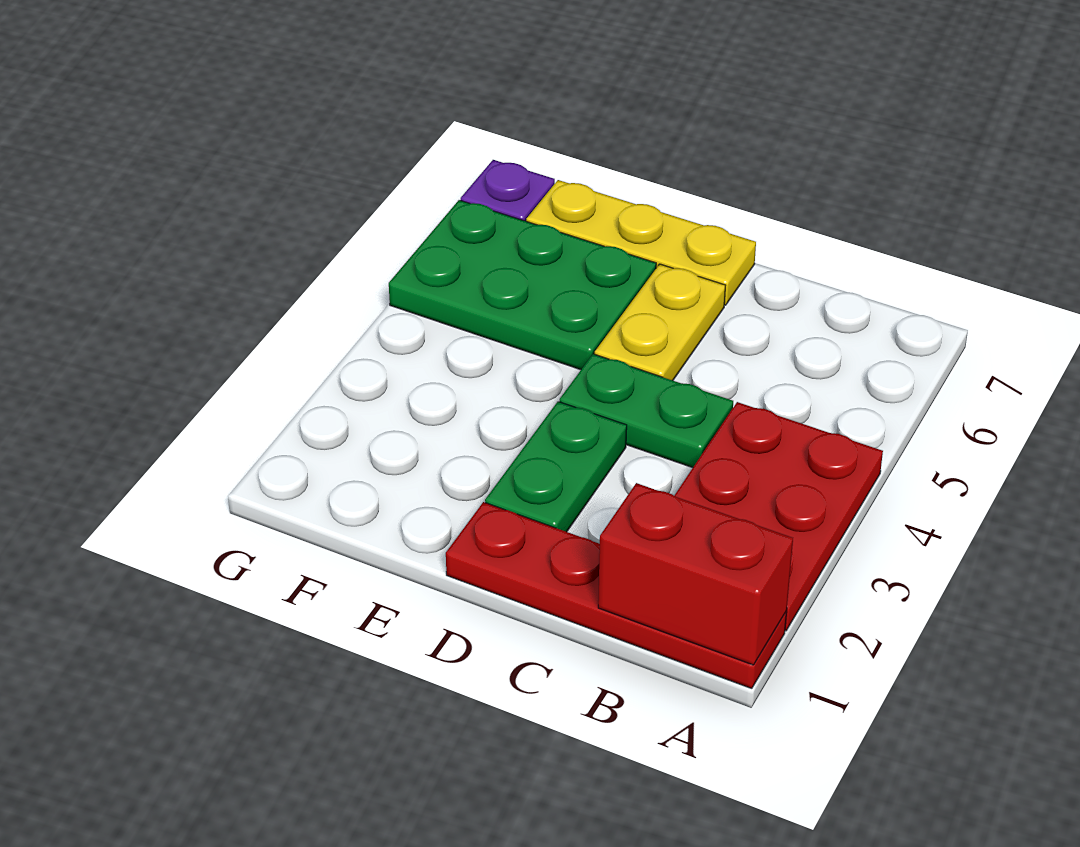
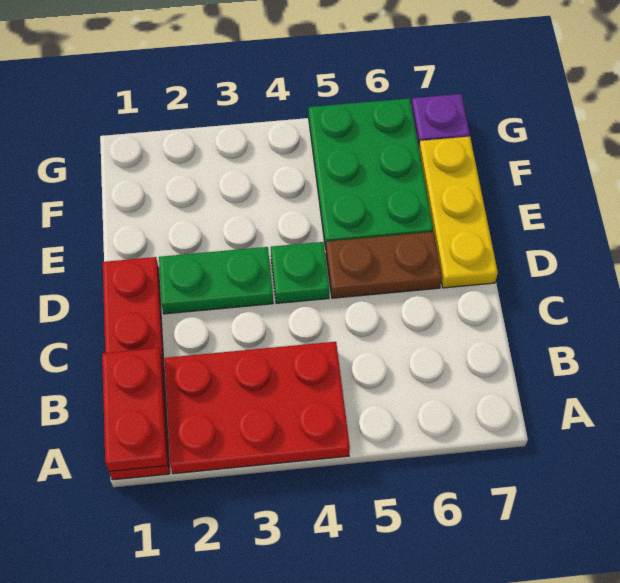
red 1x2 brick [598,483,793,665] -> red 1x2 plate [102,348,167,471]
green 1x2 plate [560,354,733,468] -> green 1x1 plate [271,242,329,303]
yellow 1x2 plate [595,264,725,380] -> brown 1x2 plate [326,232,442,298]

